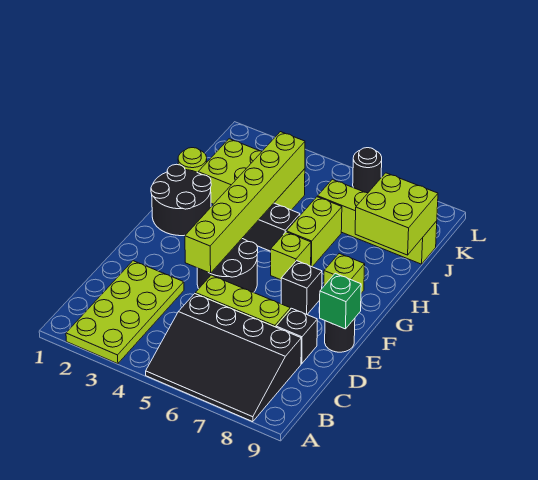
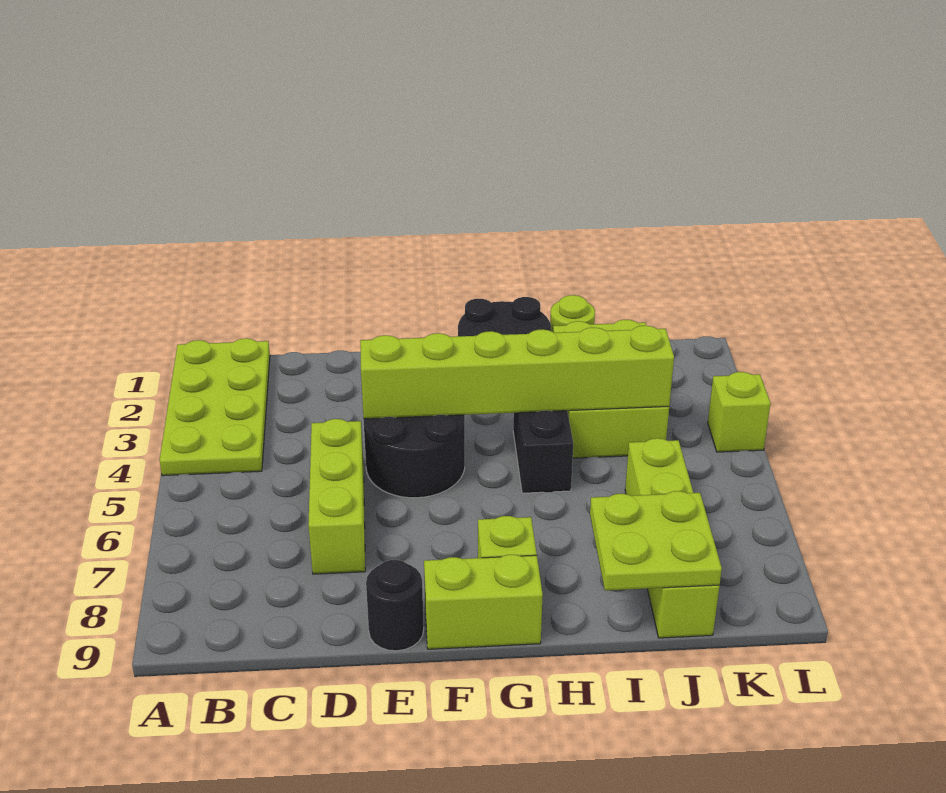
lime 2x4 plate [66,261,184,364] -> lime 2x4 plate turned to [160,338,270,476]
black 3x4 slope [146,294,301,422] -> none
black 1x1 brick [276,308,317,364] -> none
green 1x1 brick [320,273,361,329] -> none
black 1x1 brick [281,261,322,314] -> none
lime 1x1 brick [271,232,311,280] -> lime 1x1 brick moved to [708,372,771,452]
lime 1x2 brick [287,197,342,267] -> lime 1x2 brick moved to [424,554,543,649]
lime 2x2 brick [355,173,438,255] -> lime 2x2 plate [590,491,722,590]
black 1x1 round brick [353,148,382,193] -> none

